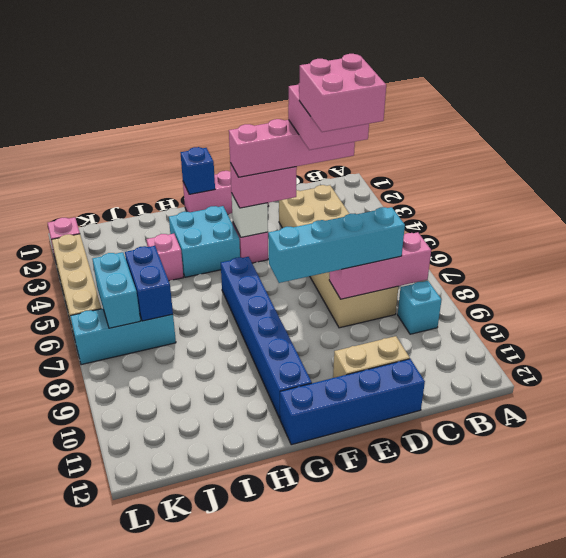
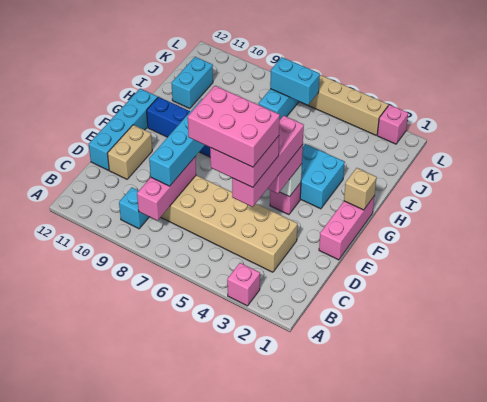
pink 2x2 brick [299,54,386,132] -> pink 2x3 brick [188,86,280,167]
blue 1x4 brick [280,359,425,445] -> cyan 1x4 brick [89,89,158,170]
blue 1x1 brick [181,147,215,194] -> tan 1x1 brick [344,168,377,210]
pink 1x1 brick [146,234,184,281] -> pink 1x1 brick moved to [227,263,260,306]
none -> cyan 1x2 brick [172,57,213,109]
blue 1x2 brick [125,246,173,321] -> none

